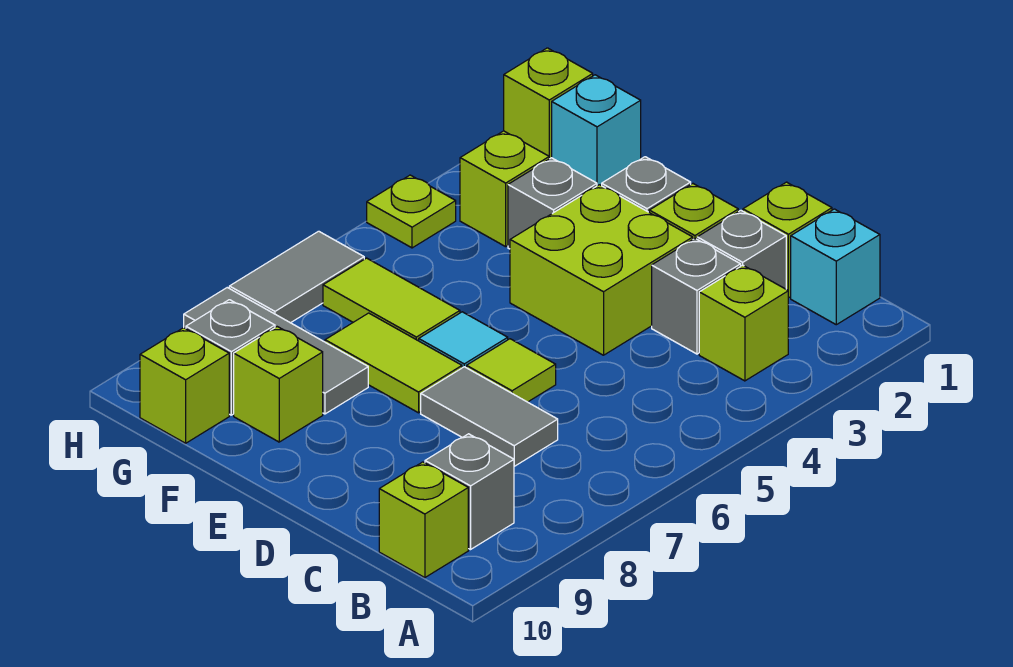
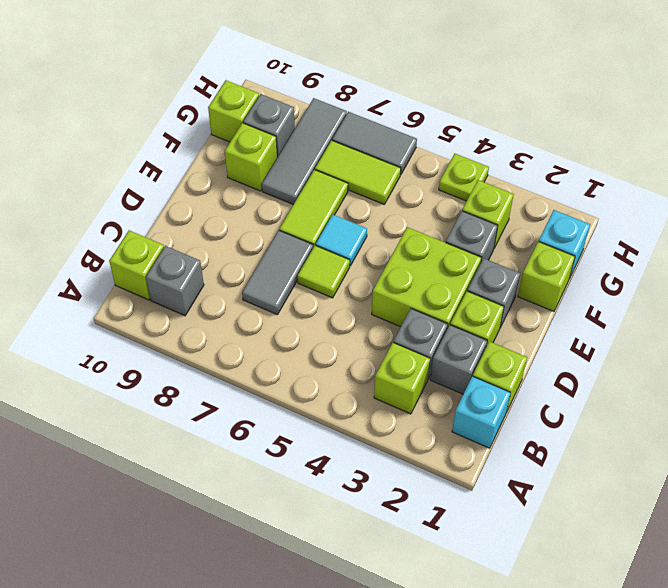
lime 1x2 tile [323,258,460,341] -> lime 1x2 tile turned to [315,140,401,204]
lime 1x1 brick [504,48,593,159] -> lime 1x1 brick moved to [518,241,575,311]

